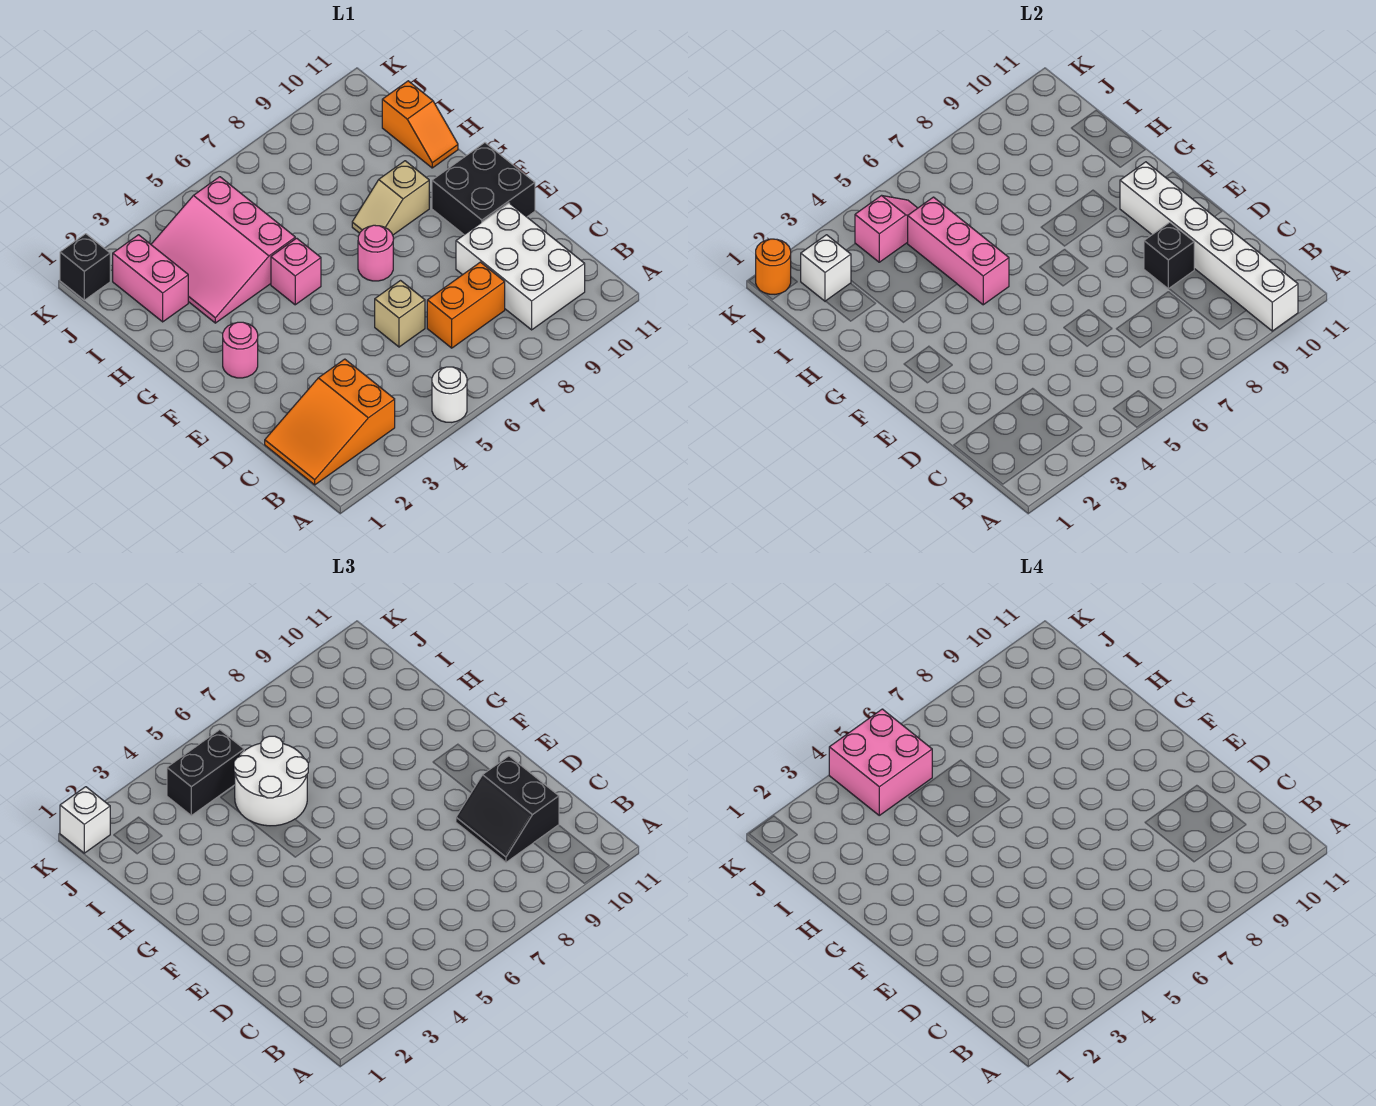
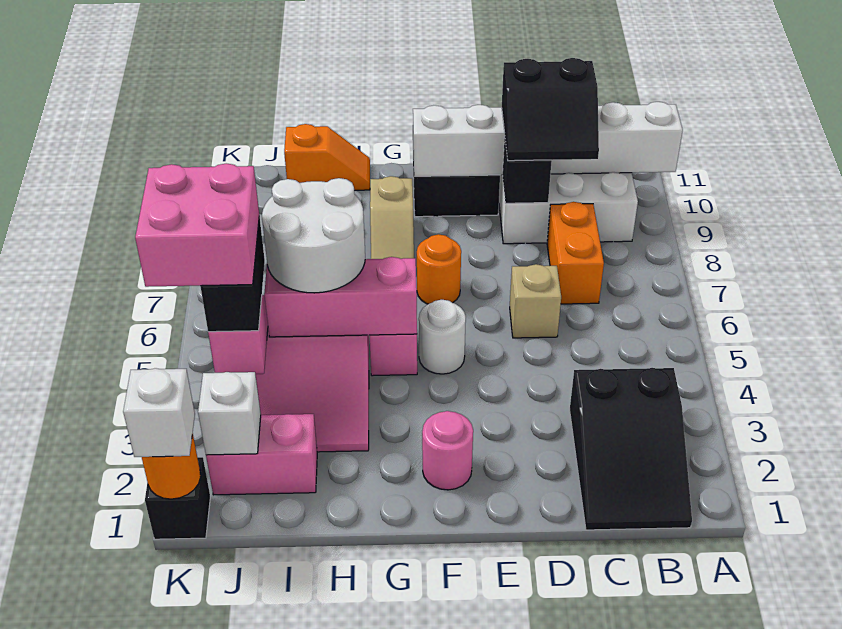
white 1x1 round brick [432,367,467,422] -> white 1x1 round brick moved to [419,300,466,374]
orange 2x3 slope [265,359,395,485] -> black 2x3 slope [570,368,692,530]
pink 1x1 round brick [358,225,393,281] -> orange 1x1 round brick [417,234,461,304]

